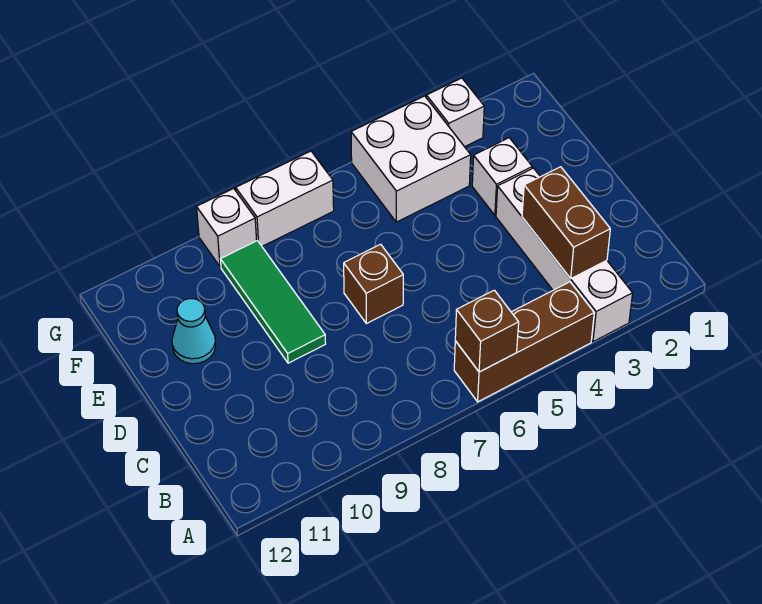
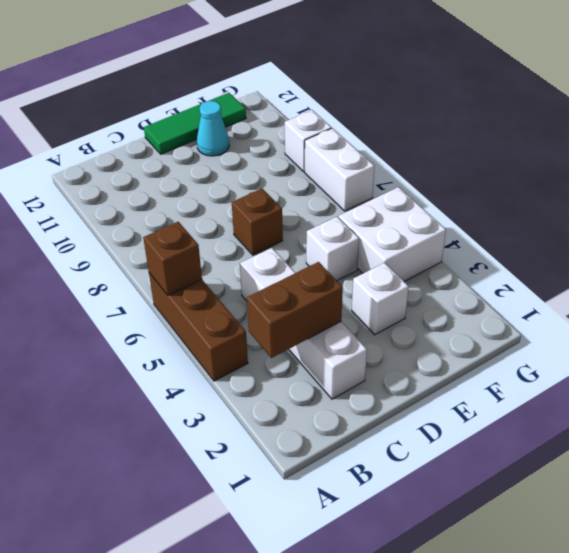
white 1x4 brick [496,168,633,342] -> white 1x4 brick turned to [240,248,367,399]
green 1x3 tile [220,241,326,363] -> green 1x3 tile moved to [144,93,246,154]
white 1x1 brick [426,78,484,147] -> white 1x1 brick moved to [306,217,359,281]

